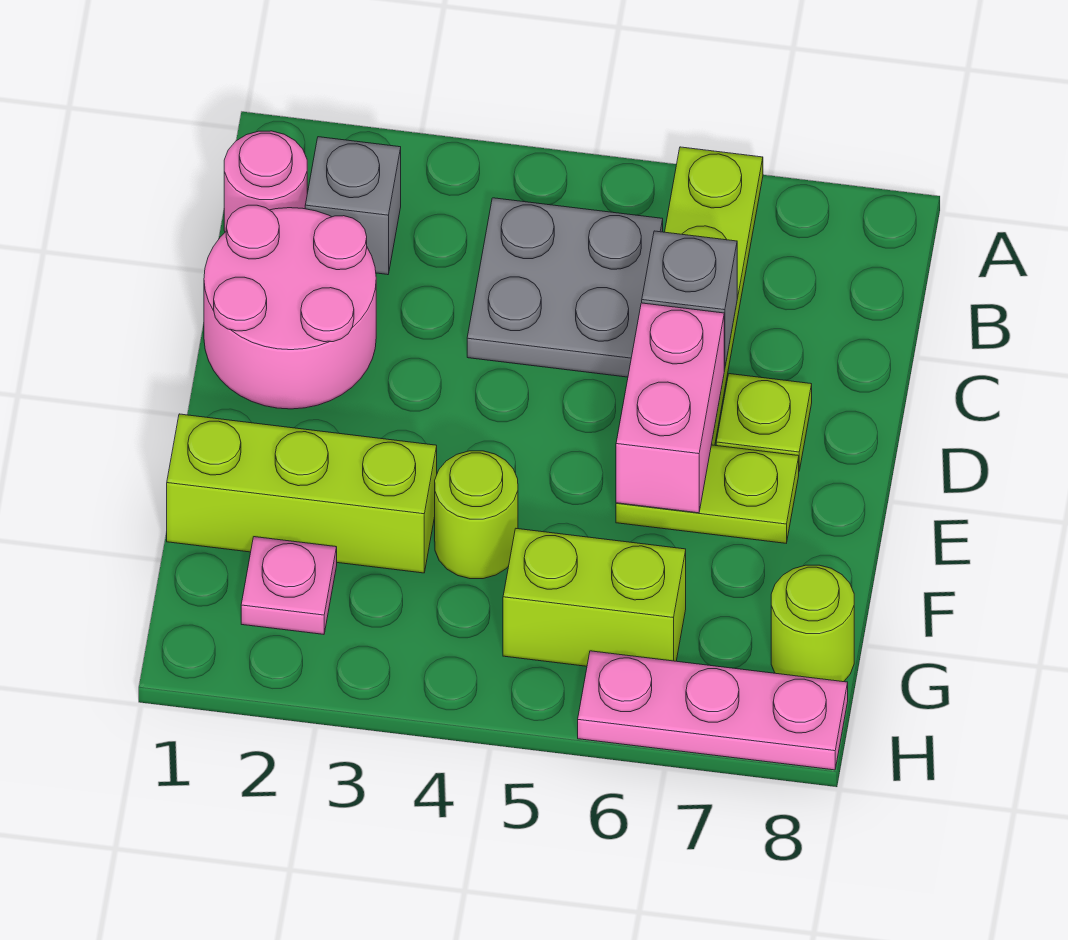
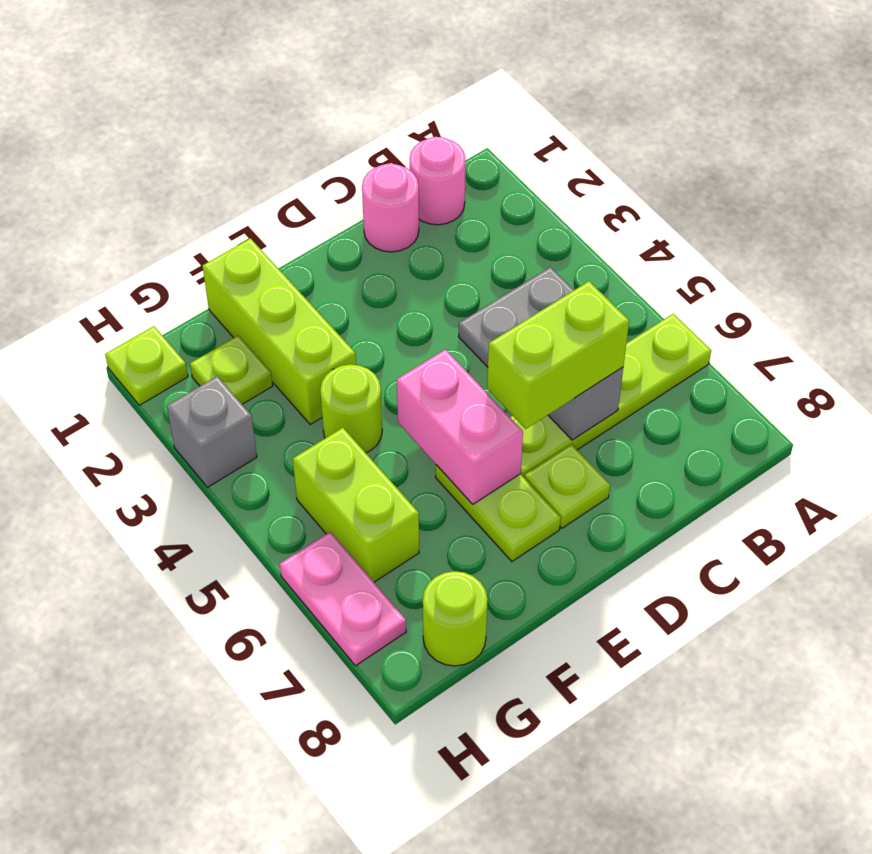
grey 1x1 brick [305,137,401,275] -> grey 1x1 brick moved to [167,376,257,487]
pink 2x2 round brick [204,205,376,409] -> pink 1x1 round brick [362,164,419,252]
none -> lime 1x2 brick [487,281,629,429]
pink 1x2 brick [616,303,724,513] -> pink 1x2 brick turned to [397,350,523,504]
pink 1x1 plate [241,537,337,634] -> lime 1x1 plate [190,336,273,404]
none -> lime 1x1 plate [105,326,188,405]
pink 1x3 plate [578,651,848,770] -> pink 1x2 plate [280,532,406,666]

